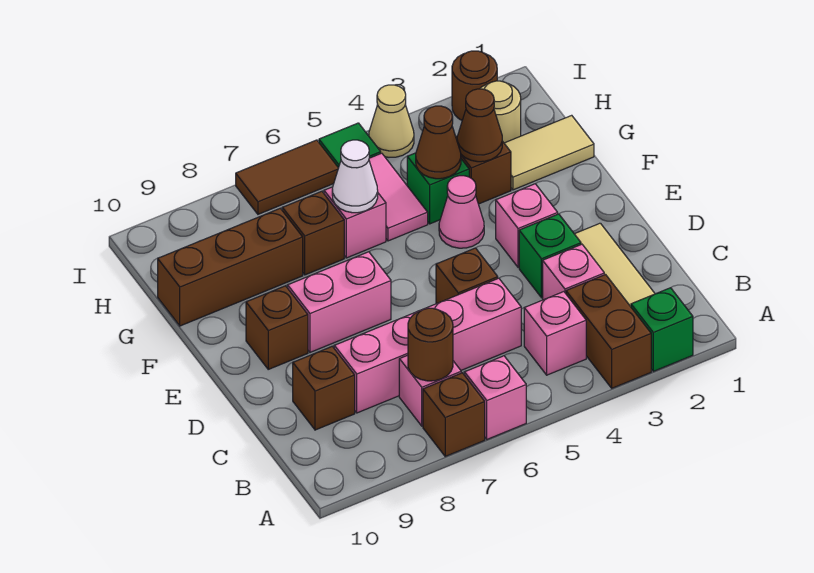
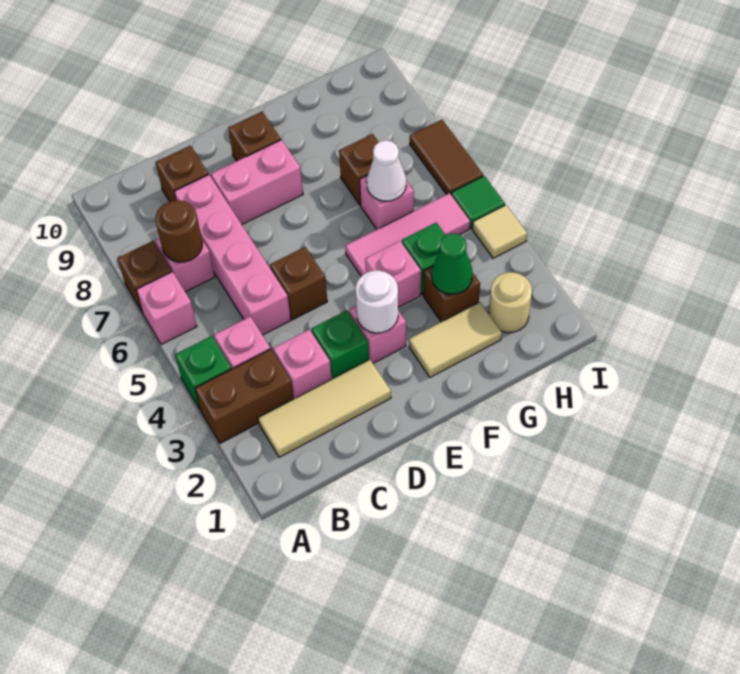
green 1x1 brick [631,288,693,371] -> green 1x1 brick moved to [175,336,232,409]
none -> white 1x1 round brick [356,270,398,333]
pink 1x2 brick [288,252,391,352] -> pink 1x2 brick turned to [211,140,303,224]
pink 1x1 cone [439,176,484,248] -> pink 1x1 brick [365,241,421,307]
tan 1x2 tile [504,115,594,190] -> tan 1x2 tile turned to [409,302,502,377]
brown 1x1 cone [457,89,502,162] -> green 1x1 cone [432,233,473,294]
brown 1x1 cone [416,106,461,179] -> none
pink 1x2 tile [369,153,428,241] -> pink 1x3 tile [345,193,470,276]
brown 1x3 brick [158,208,303,326] -> none
brown 1x1 round brick [452,51,497,120] -> none
tan 1x1 cone [369,85,414,157] -> tan 1x1 tile [472,205,527,258]

